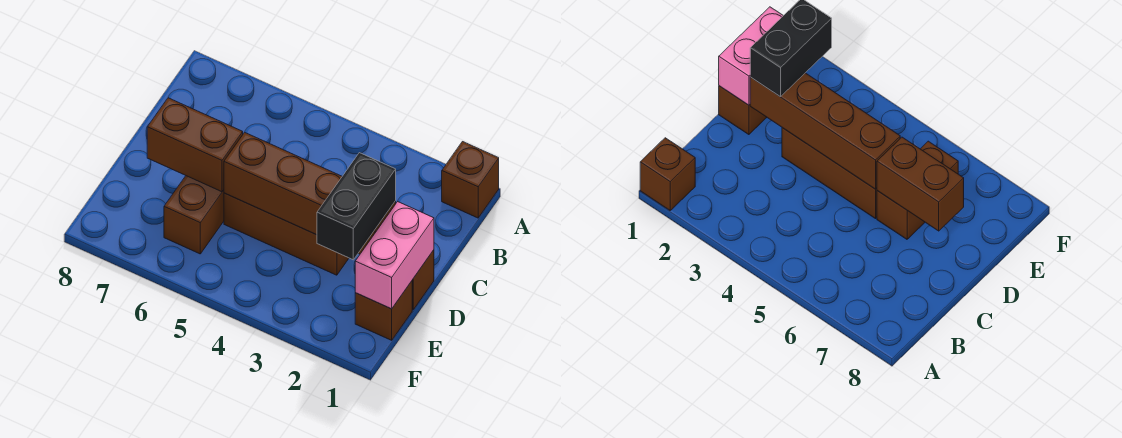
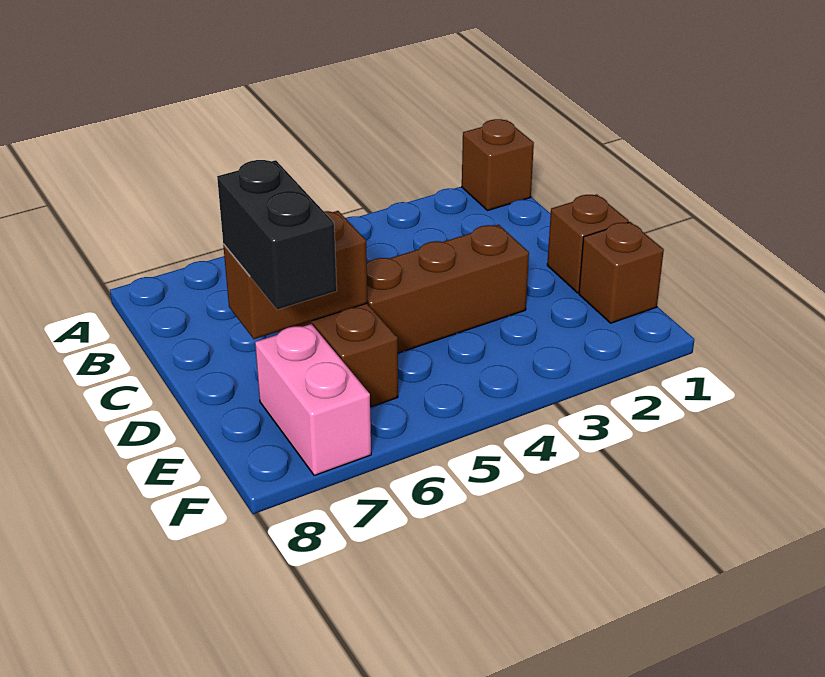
pink 1x2 brick [355,202,434,309] -> pink 1x2 brick moved to [255,324,371,475]
brown 1x4 brick [224,132,396,254] -> none
black 1x2 brick [317,153,396,260] -> black 1x2 brick moved to [217,160,337,310]

